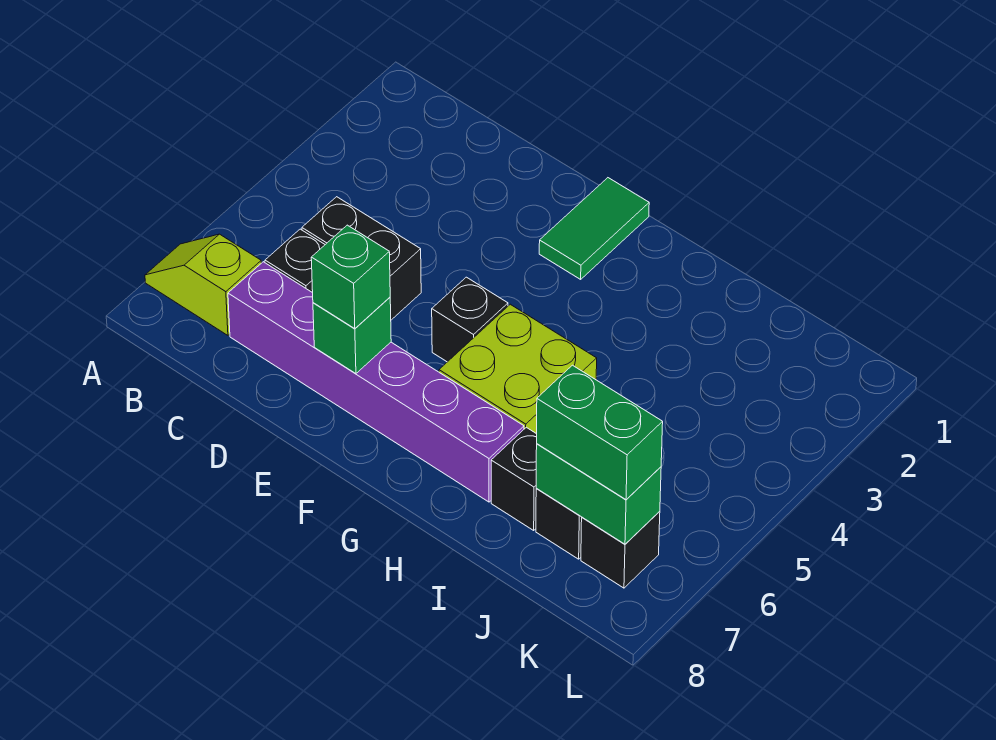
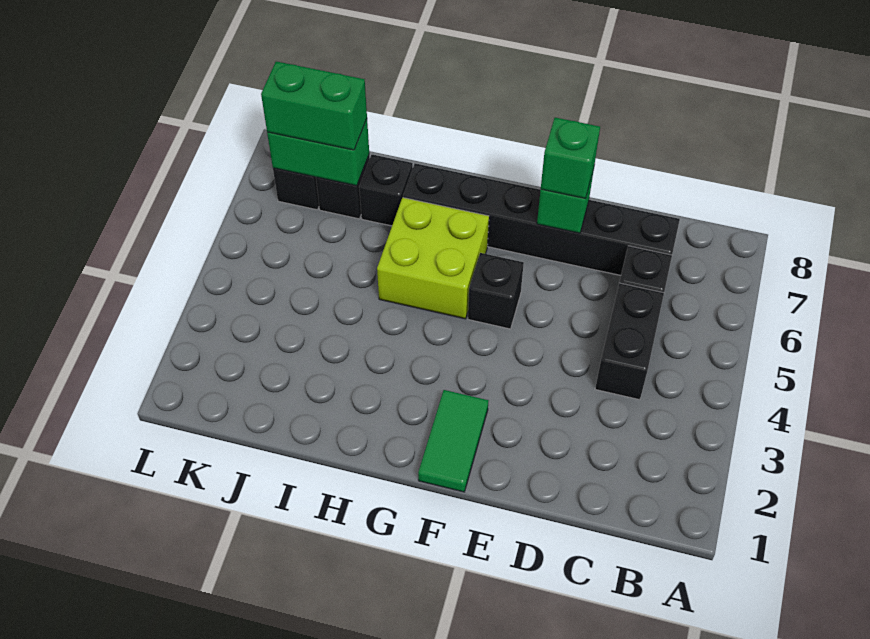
lime 1x2 slope [145,234,261,335] -> none
black 1x2 brick [302,197,421,320] -> black 1x2 brick turned to [595,283,664,400]
purple 1x6 brick [228,262,524,502] -> black 1x6 brick [403,163,680,275]

